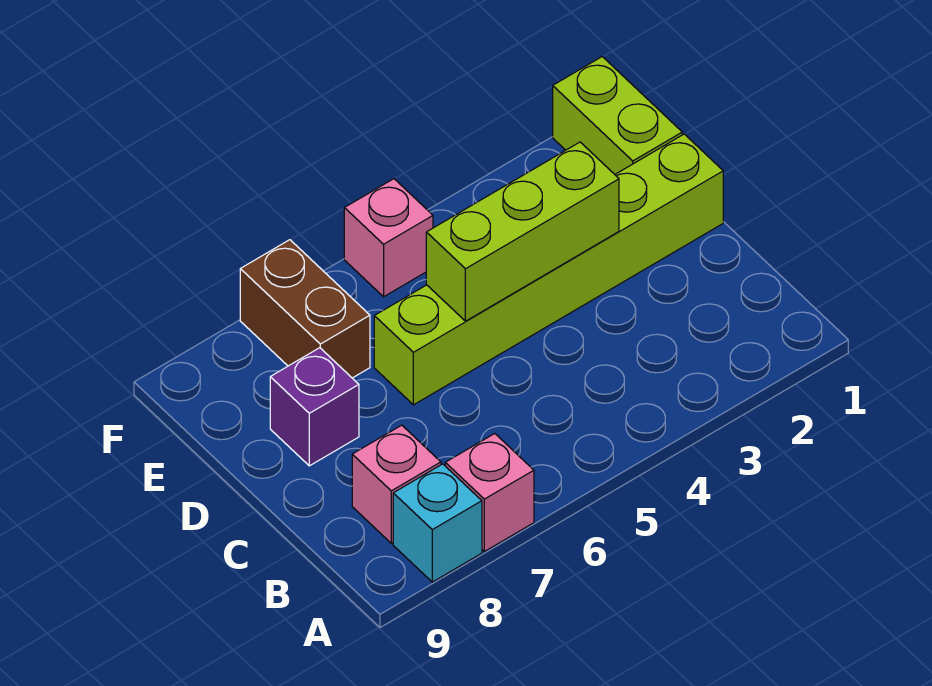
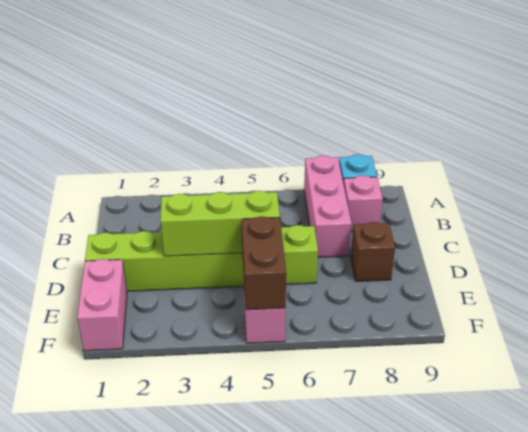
pink 1x1 brick [445,434,534,552] -> pink 1x3 brick [304,155,351,257]
purple 1x1 brick [270,348,359,466] -> brown 1x1 brick [351,222,395,281]
lime 1x2 brick [553,57,682,174] -> pink 1x2 brick [77,259,127,351]
brown 1x2 brick [240,240,370,378] -> brown 1x2 brick moved to [242,216,286,310]

